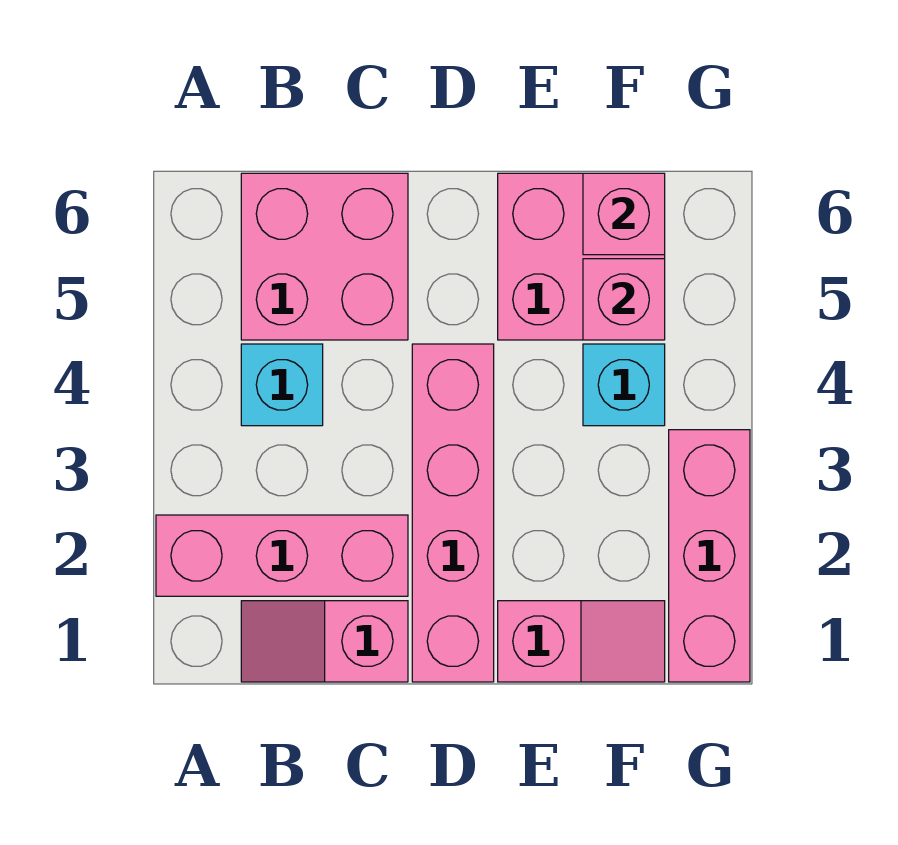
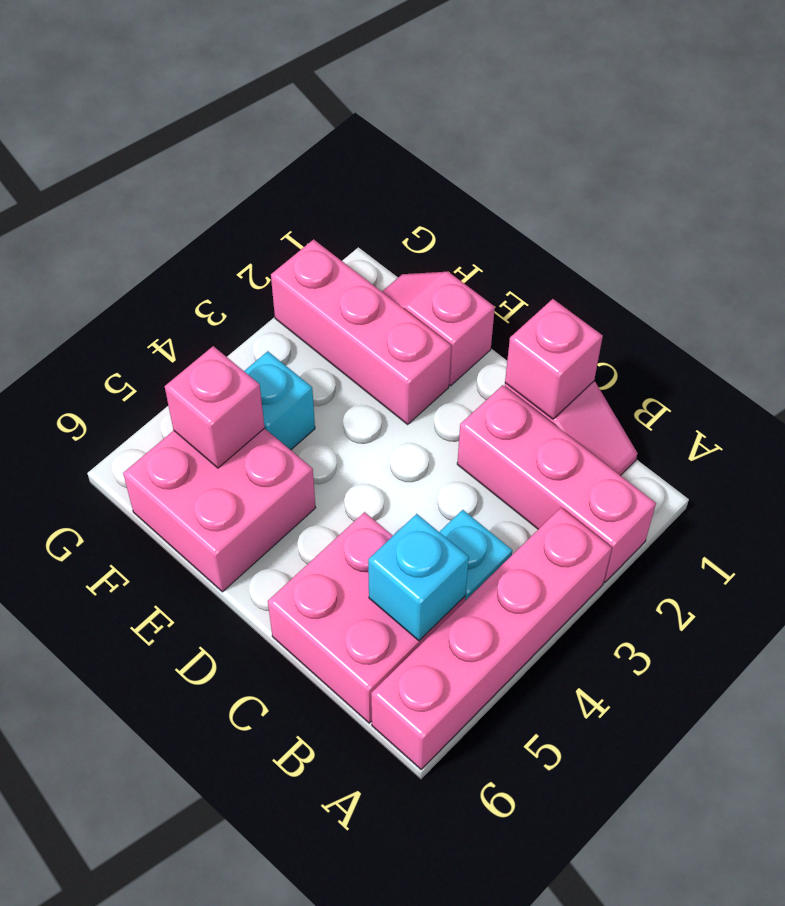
none -> cyan 1x1 brick [368,514,469,641]
pink 1x4 brick [412,344,494,682] -> pink 1x4 brick moved to [371,508,612,769]
pink 1x1 brick [583,173,665,255] -> pink 1x1 brick moved to [505,299,603,419]
pink 1x3 brick [669,430,750,682] -> pink 1x3 brick turned to [271,239,451,424]

